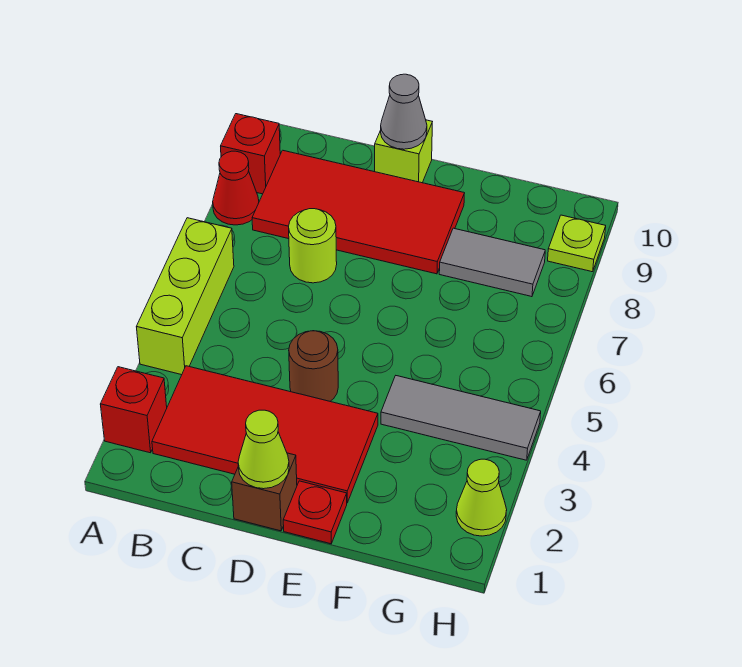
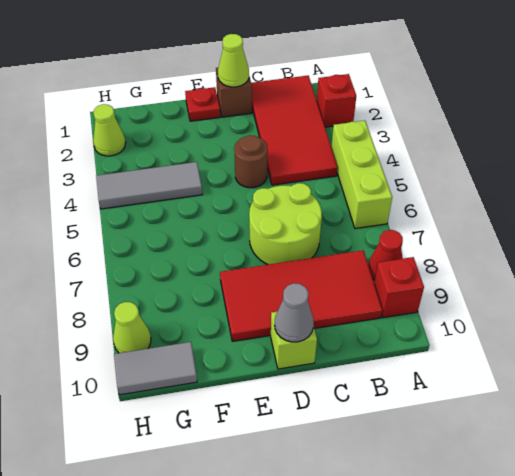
red 2x4 tile [152,366,378,503] -> red 2x4 tile turned to [251,76,338,185]
lime 1x1 round brick [289,209,337,283] -> lime 2x2 round brick [249,183,322,264]
grey 1x2 tile [439,228,545,297] -> grey 1x2 tile moved to [114,342,197,395]
lime 1x1 plate [548,215,606,272] -> lime 1x1 cone [113,302,151,353]

